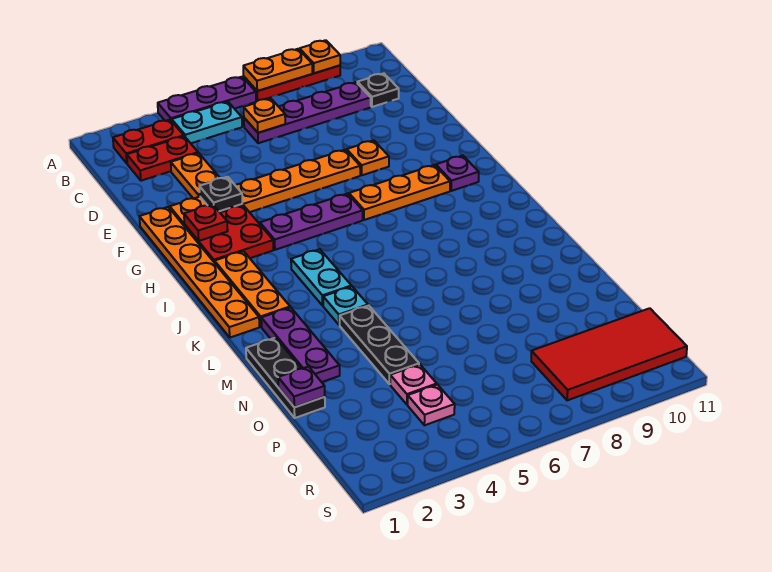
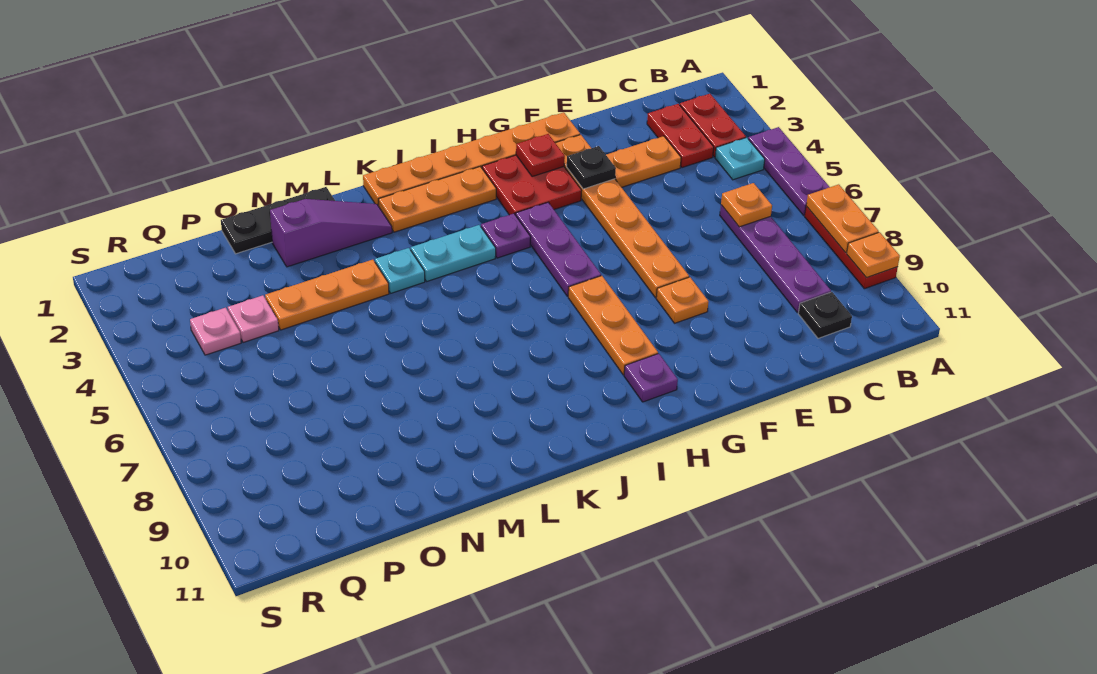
cyan 1x2 plate [172,102,242,143] -> cyan 1x1 plate [715,138,765,180]
purple 1x3 plate [261,307,340,382] -> purple 1x3 slope [270,199,392,267]
black 1x3 plate [340,306,419,384] -> orange 1x3 plate [265,260,389,330]
purple 1x1 plate [278,367,325,407] -> purple 1x1 plate moved to [481,214,531,258]
red 2x4 tile [531,308,687,400] -> none

